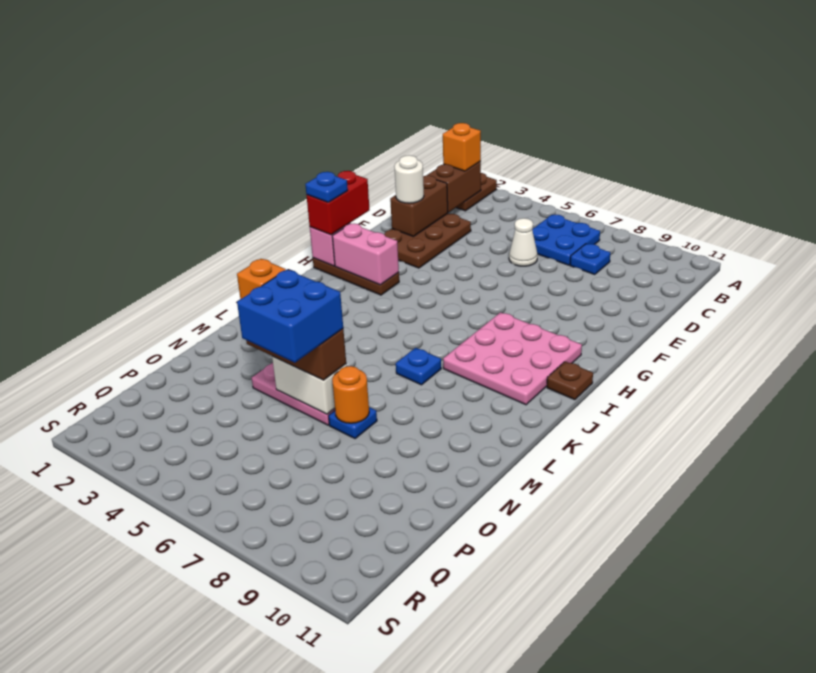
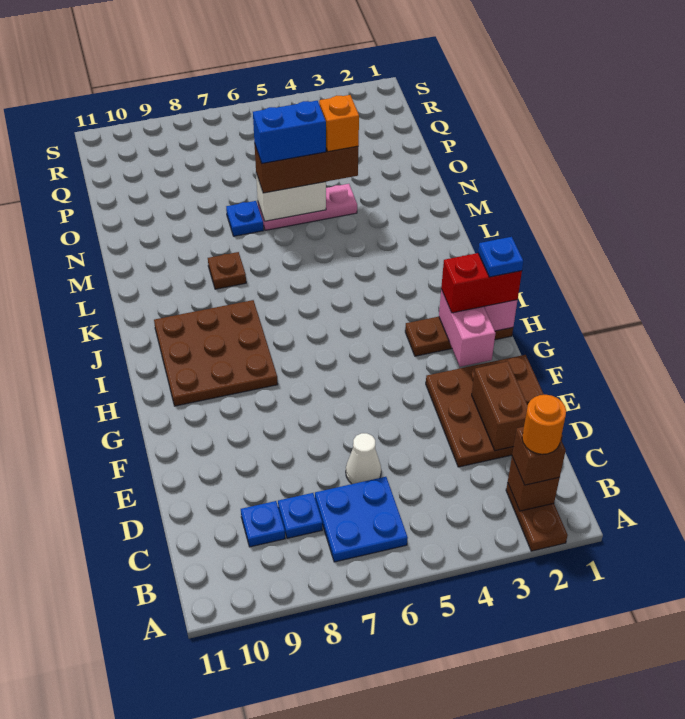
brown 1x2 brick [426,161,481,213] -> brown 1x1 brick [508,457,560,511]
orange 1x1 brick [443,123,481,171] -> brown 1x1 brick [512,427,566,485]
brown 2x3 plate [384,213,471,268] -> brown 3x3 plate [426,355,563,467]
white 1x1 round brick [394,155,424,203] -> none
red 1x2 brick [307,171,370,235] -> red 1x2 brick turned to [441,253,522,313]
pink 1x2 brick [332,224,399,285] -> pink 1x2 brick turned to [439,290,496,367]
pink 3x3 plate [443,312,582,405] -> brown 3x3 plate [154,300,278,406]
brown 1x1 plate [547,361,593,400] -> brown 1x1 plate moved to [208,252,246,289]
blue 1x1 plate [396,348,441,385] -> blue 1x1 plate moved to [241,501,285,547]
blue 2x2 brick [237,270,343,363] -> blue 1x2 brick [253,101,326,163]
orange 1x1 round brick [332,366,369,423] -> orange 1x1 round brick moved to [522,395,566,454]

